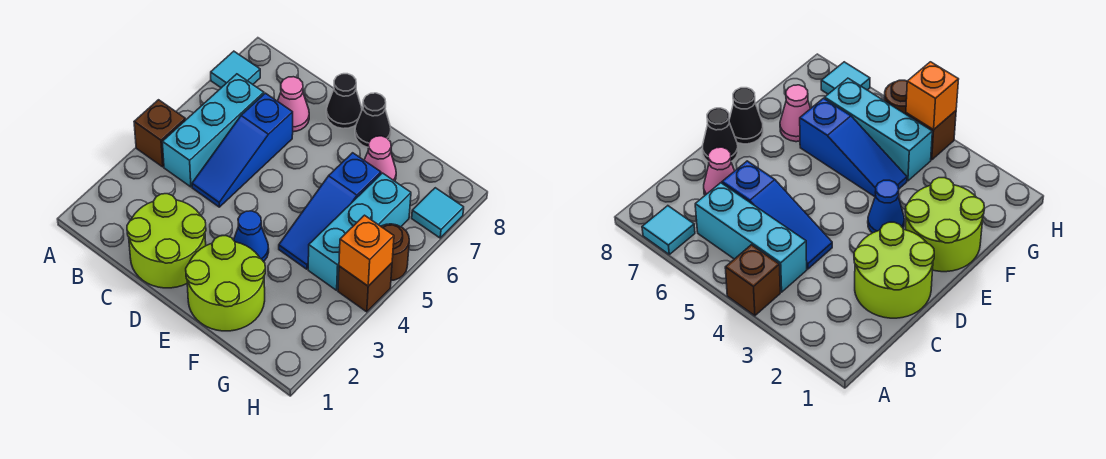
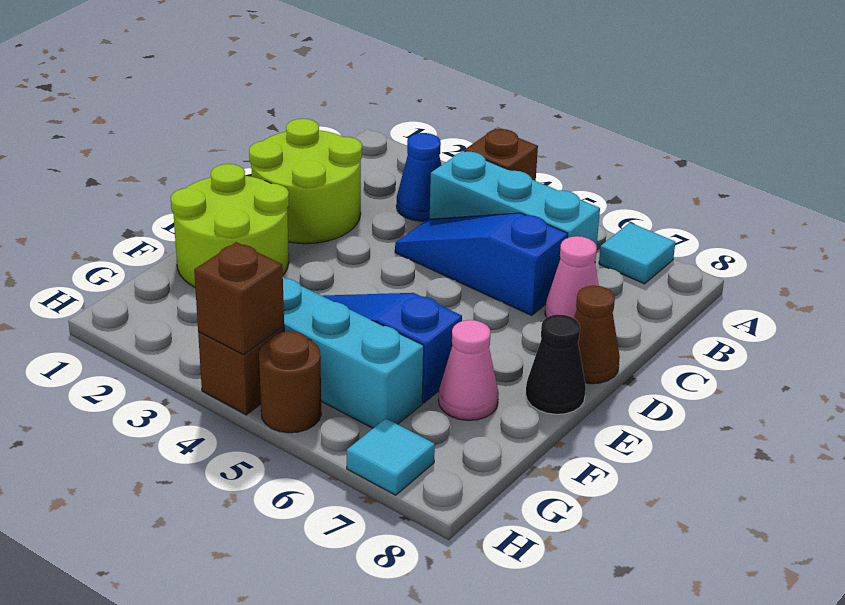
black 1x1 cone [326,74,362,129] -> brown 1x1 cone [574,286,620,384]
blue 1x1 cone [234,211,269,262] -> blue 1x1 cone moved to [396,133,441,221]
orange 1x1 brick [339,215,394,286] -> brown 1x1 brick [194,242,284,355]

